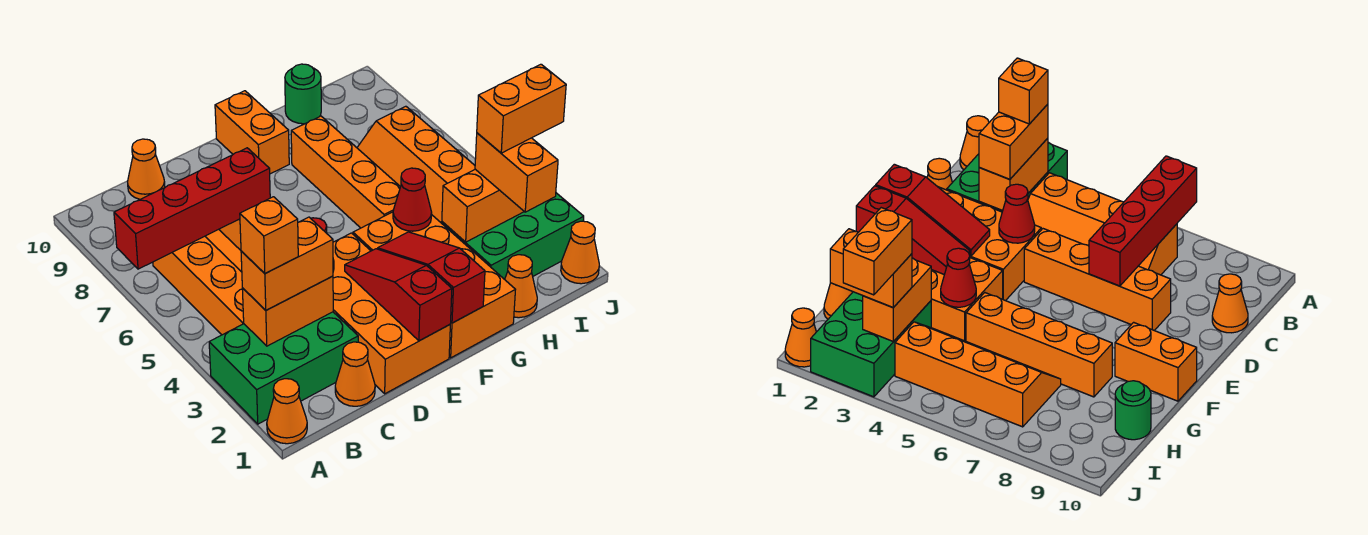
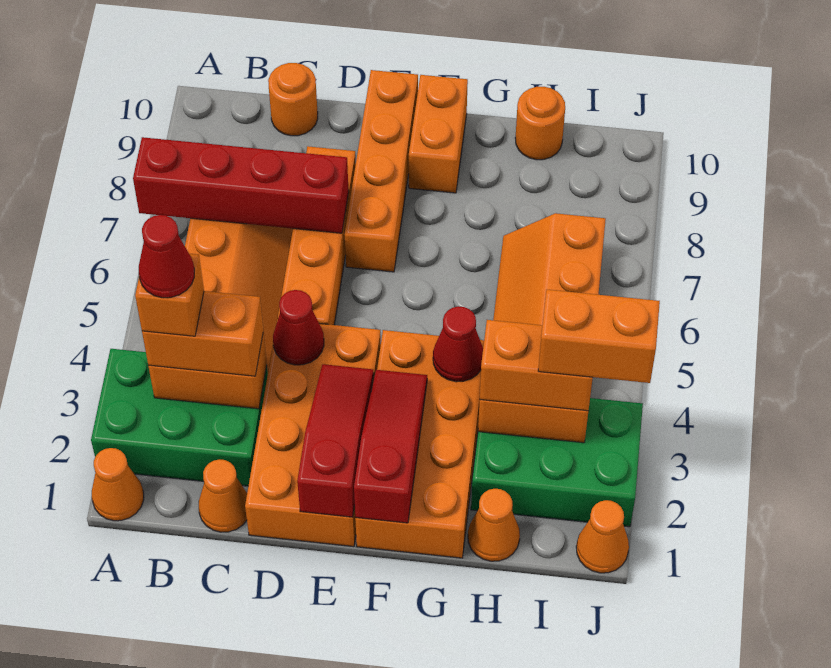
none -> red 1x1 cone [139,215,194,298]
orange 1x1 cone [128,139,165,199] -> orange 1x1 round brick [268,63,318,136]
orange 1x4 brick [291,116,400,228] -> orange 1x4 brick moved to [345,70,418,272]
green 1x1 round brick [285,64,321,124] -> orange 1x1 round brick [515,87,565,160]
orange 1x2 brick [475,133,558,212] -> orange 1x2 brick turned to [480,320,593,411]

